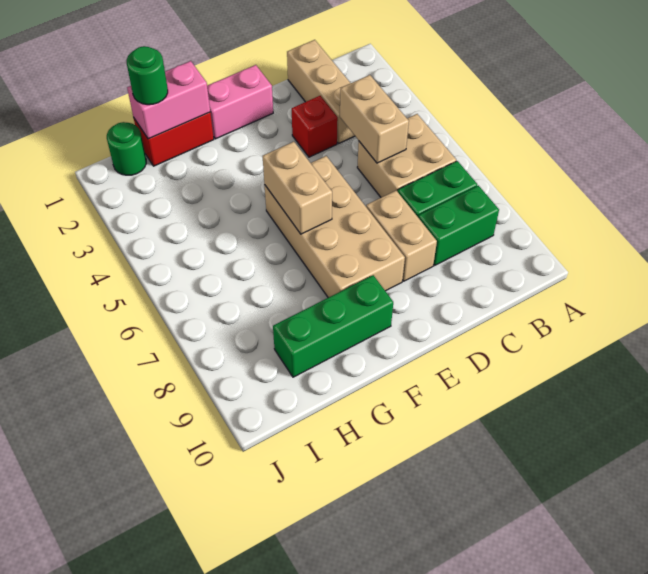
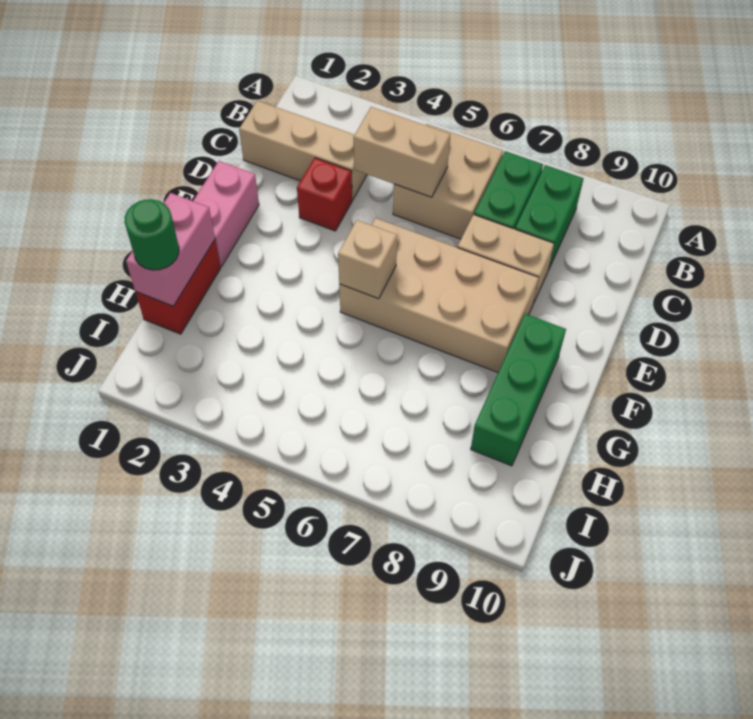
tan 1x2 brick [263,142,332,234] -> tan 1x1 brick [338,220,397,299]
green 1x1 round brick [107,122,146,175] -> none

